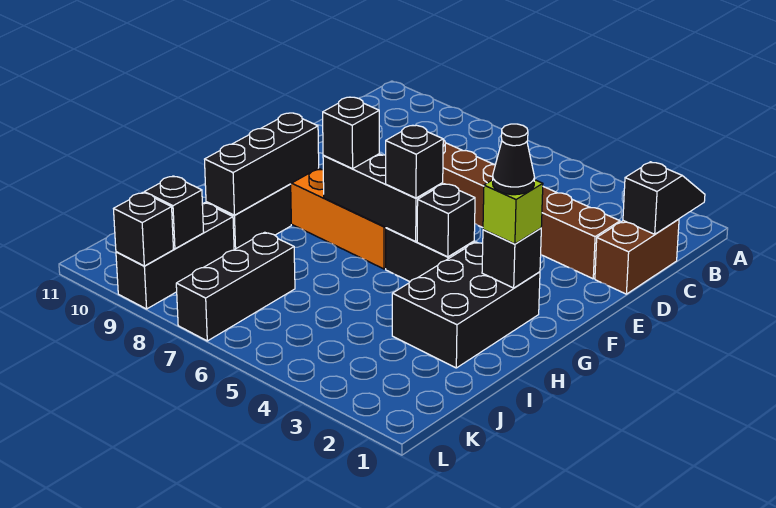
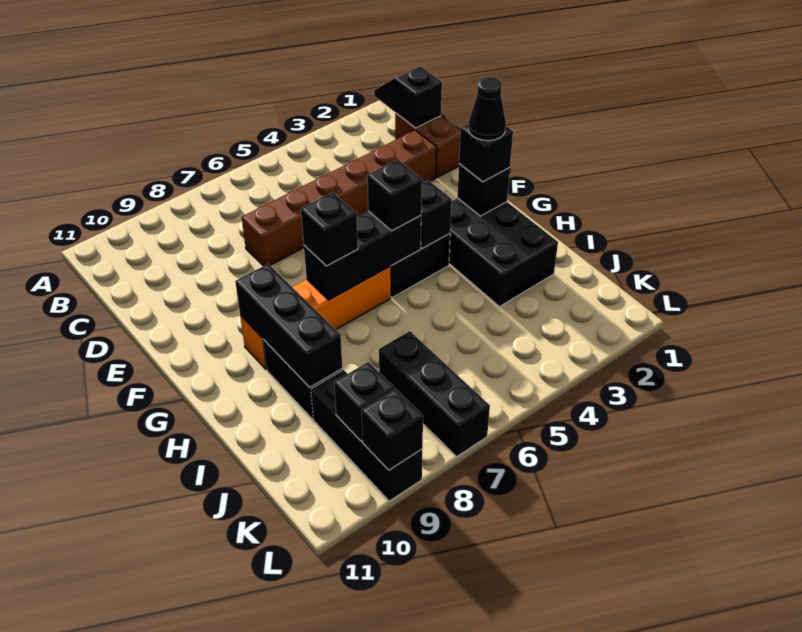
lime 1x1 brick [483,180,543,244] -> black 1x1 brick [459,123,513,182]

